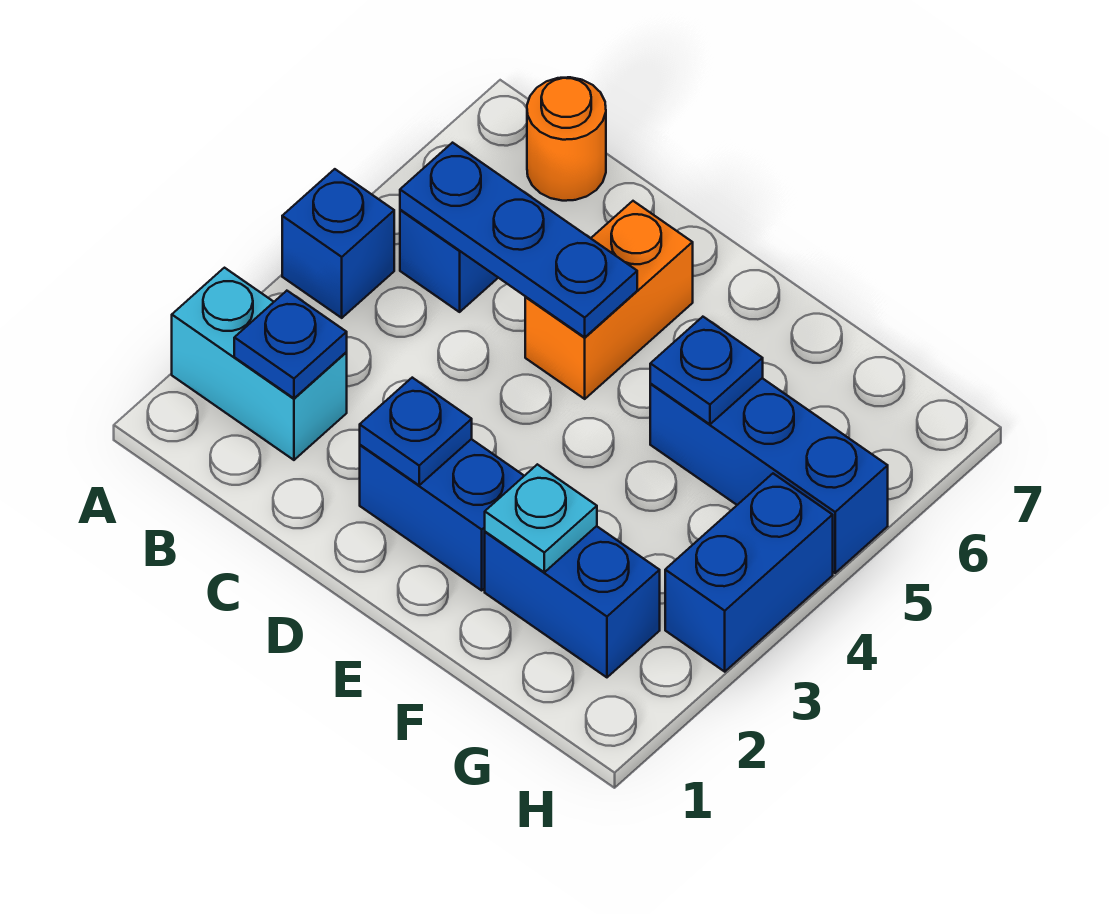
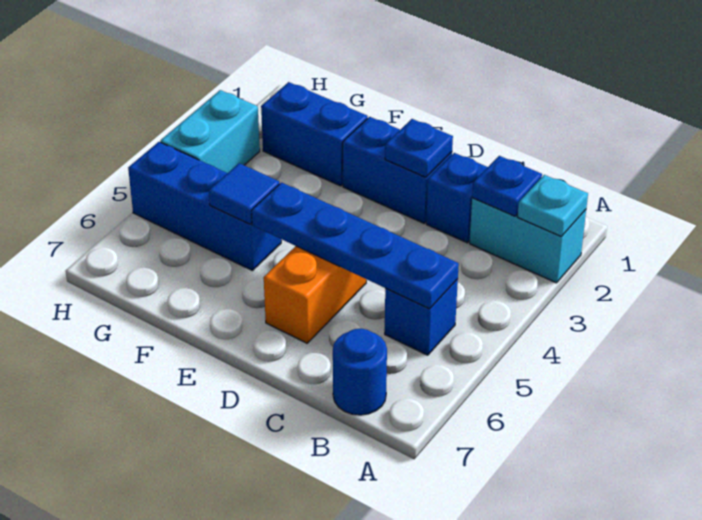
blue 1x1 brick [282,169,394,318] -> blue 1x1 brick moved to [426,153,488,243]
blue 1x3 plate [400,143,637,337] -> blue 1x4 plate [251,183,459,309]
orange 1x1 round brick [527,77,606,201] -> blue 1x1 round brick [333,329,387,415]
cyan 1x1 plate [485,464,597,572] -> cyan 1x1 plate moved to [518,175,588,237]
blue 1x1 plate [650,317,763,424] -> blue 1x1 tile [209,163,279,224]
blue 1x2 brick [665,474,833,672] -> cyan 1x2 brick [160,90,260,173]

